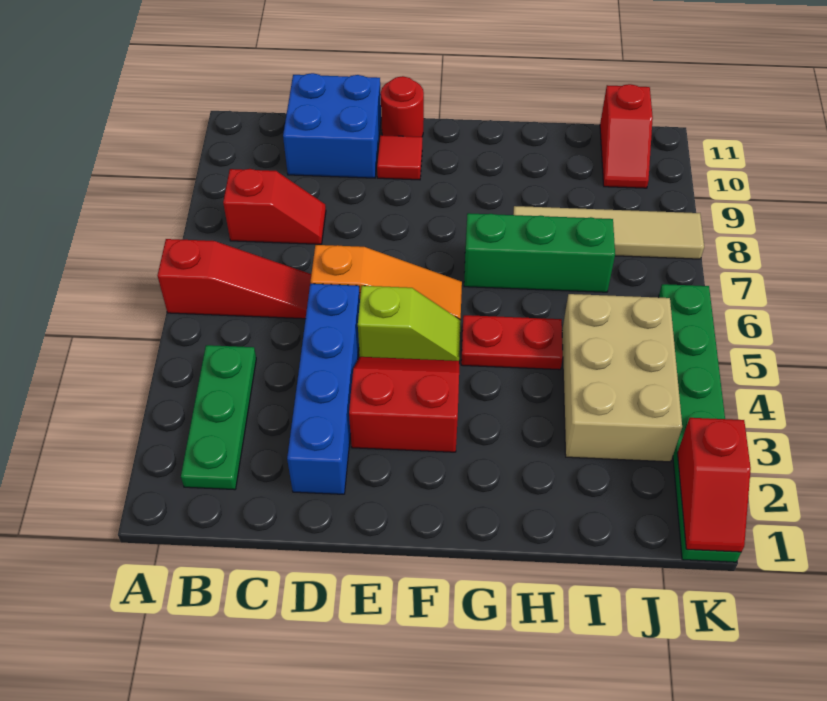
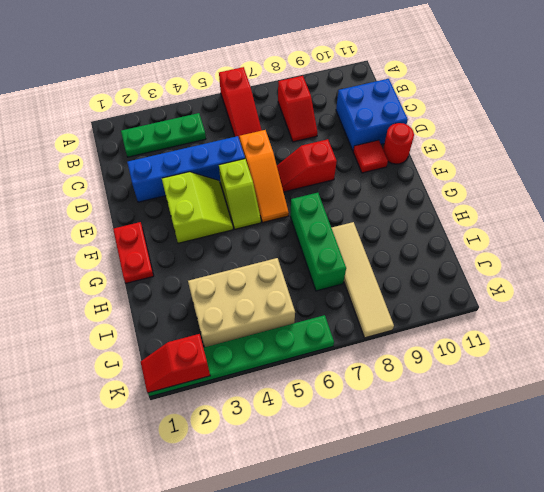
red 2x2 slope [349,357,459,452] -> lime 2x2 slope [162,172,233,243]
red 1x2 plate [461,315,563,370] -> red 1x2 plate moved to [113,222,154,283]
red 1x2 slope [600,84,653,188] -> red 1x2 slope moved to [277,139,337,192]

